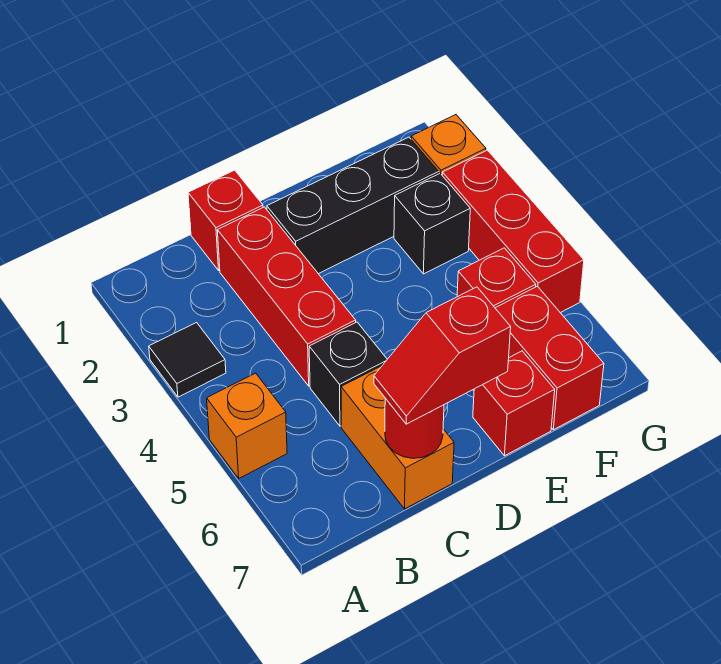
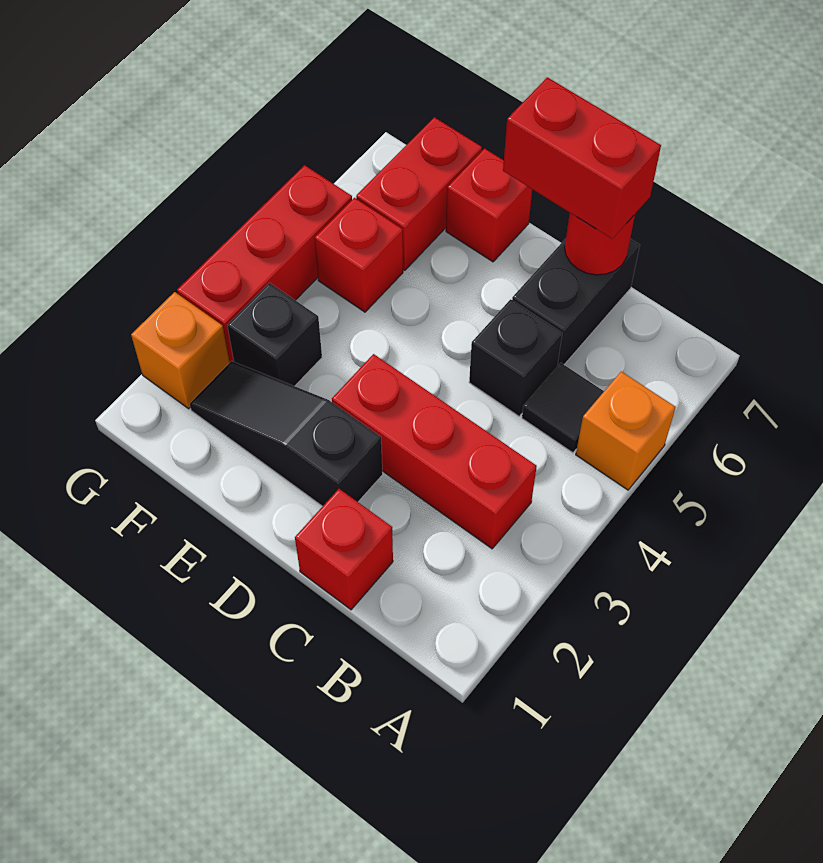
black 1x1 tile [149,323,226,397] -> black 1x1 tile moved to [522,363,604,453]
red 1x3 brick [217,207,356,386] -> red 1x3 brick turned to [332,354,537,549]
orange 1x2 brick [341,366,454,509] -> black 1x2 brick [512,239,640,365]
red 1x2 slope [374,287,511,424] -> red 1x2 brick [503,77,661,239]
black 1x3 brick [267,137,439,274] -> black 1x3 slope [190,361,383,506]

